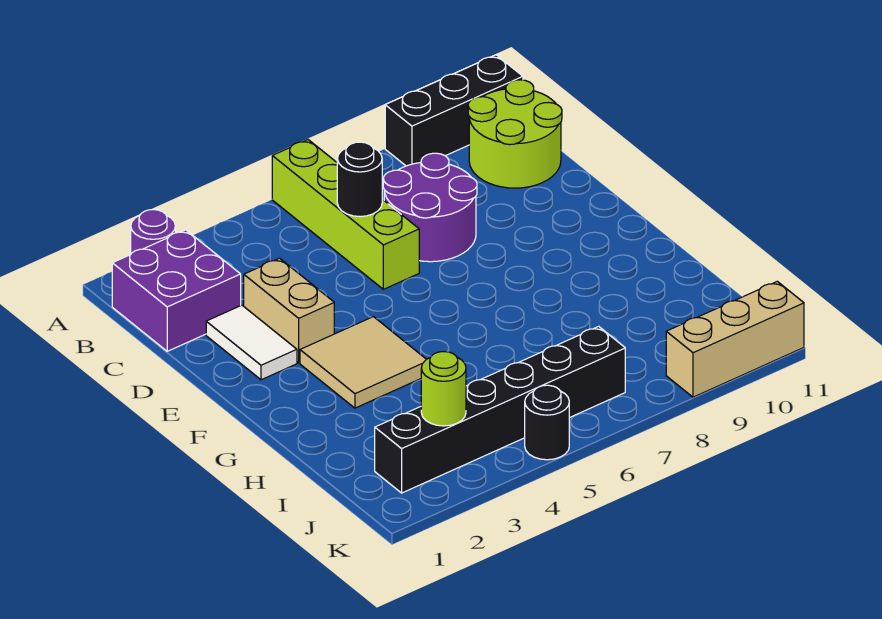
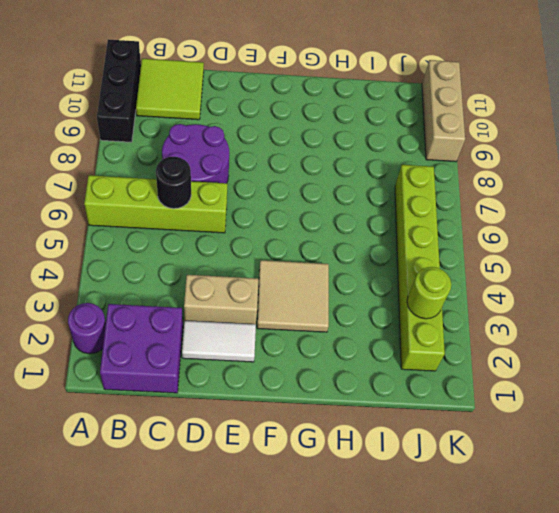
lime 2x2 round brick [468,80,562,188] -> lime 2x2 tile [136,59,204,120]
black 1x6 brick [375,326,625,493] -> lime 1x6 brick [395,165,445,371]
black 1x1 round brick [525,385,569,460] -> none

